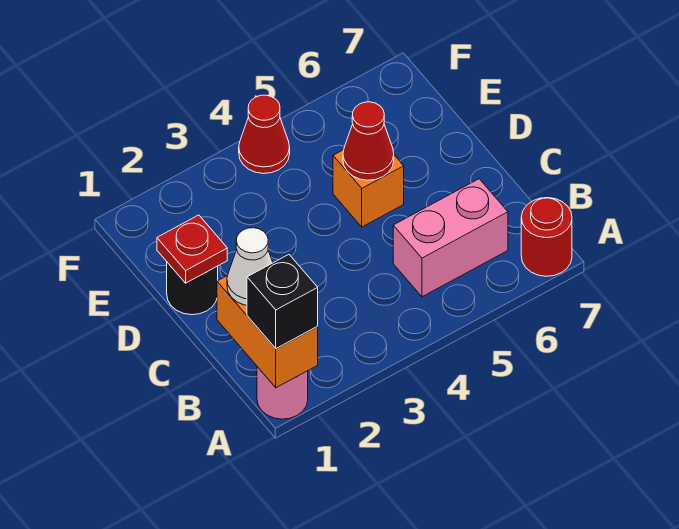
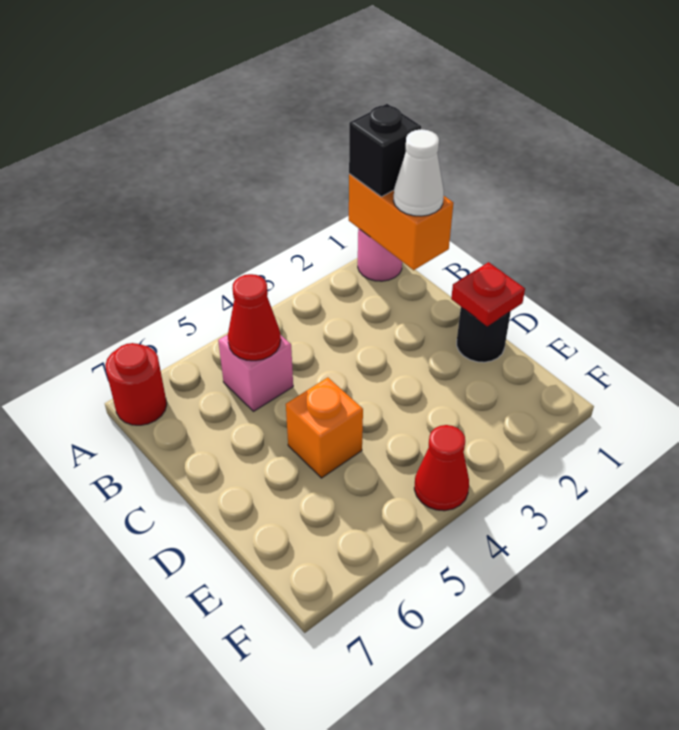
pink 1x2 brick [393,179,508,297] -> pink 1x1 brick [218,335,293,411]
red 1x1 cone [343,102,394,180] -> red 1x1 cone moved to [228,274,281,361]

